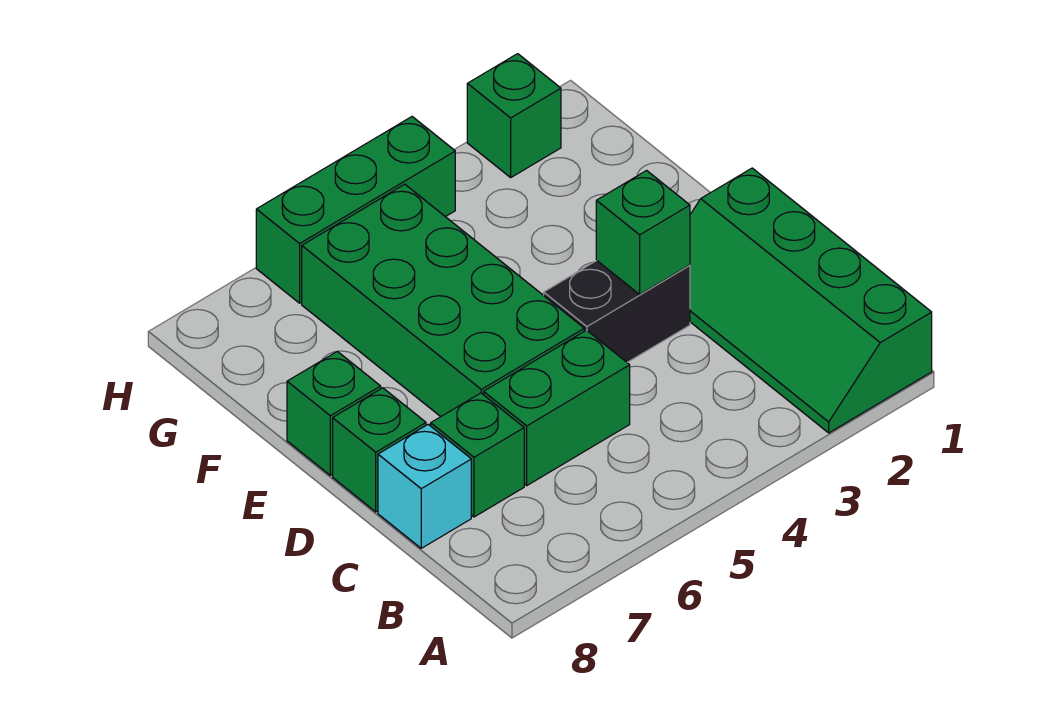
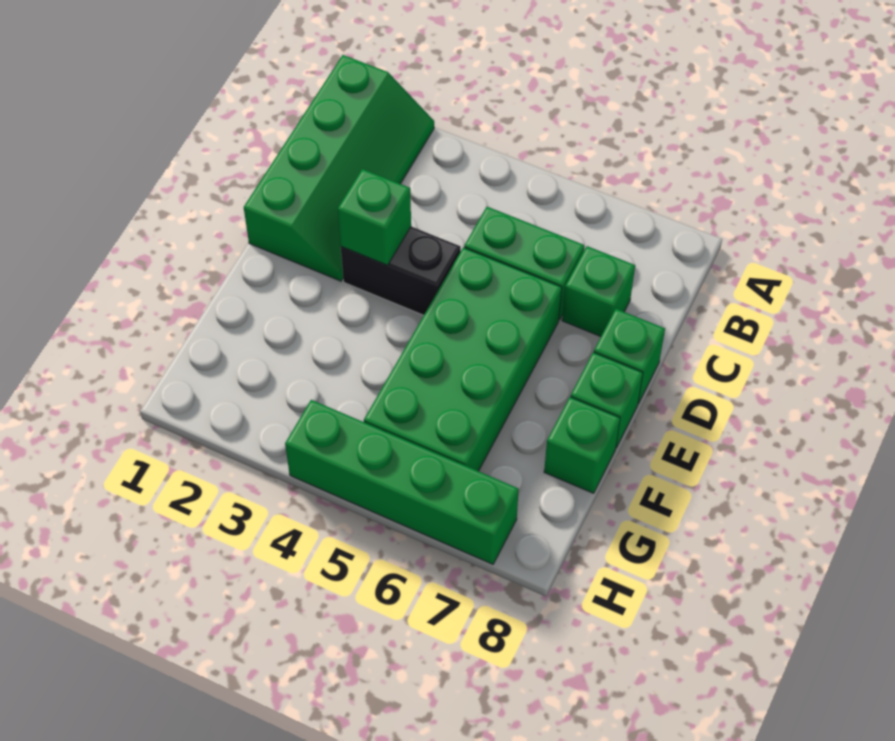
cyan 1x1 brick [378,424,471,548] -> none
green 1x1 brick [467,54,561,177] -> green 1x1 brick moved to [544,397,620,493]
green 1x3 brick [256,117,455,303] -> green 1x4 brick [285,400,519,564]

